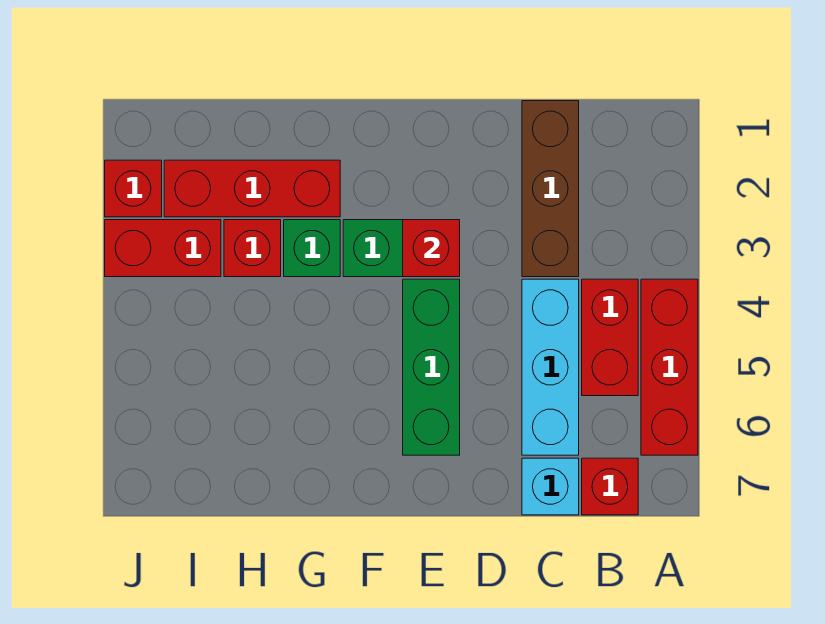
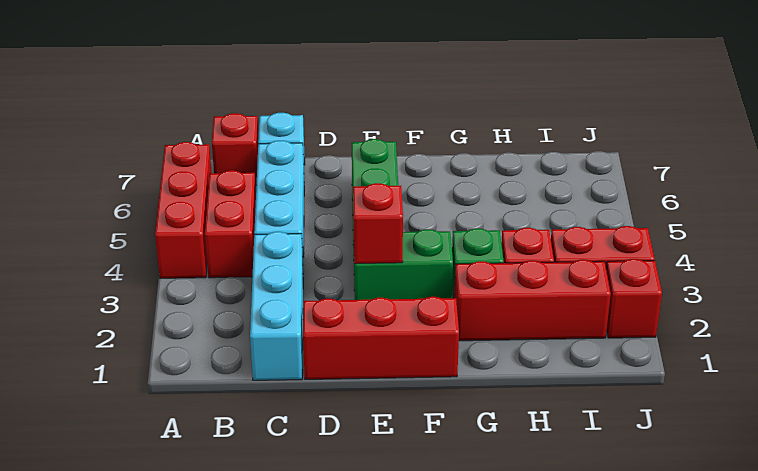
brown 1x3 brick [522,101,579,277] -> cyan 1x3 brick [250,232,303,380]
none -> red 1x3 brick [303,297,459,379]

